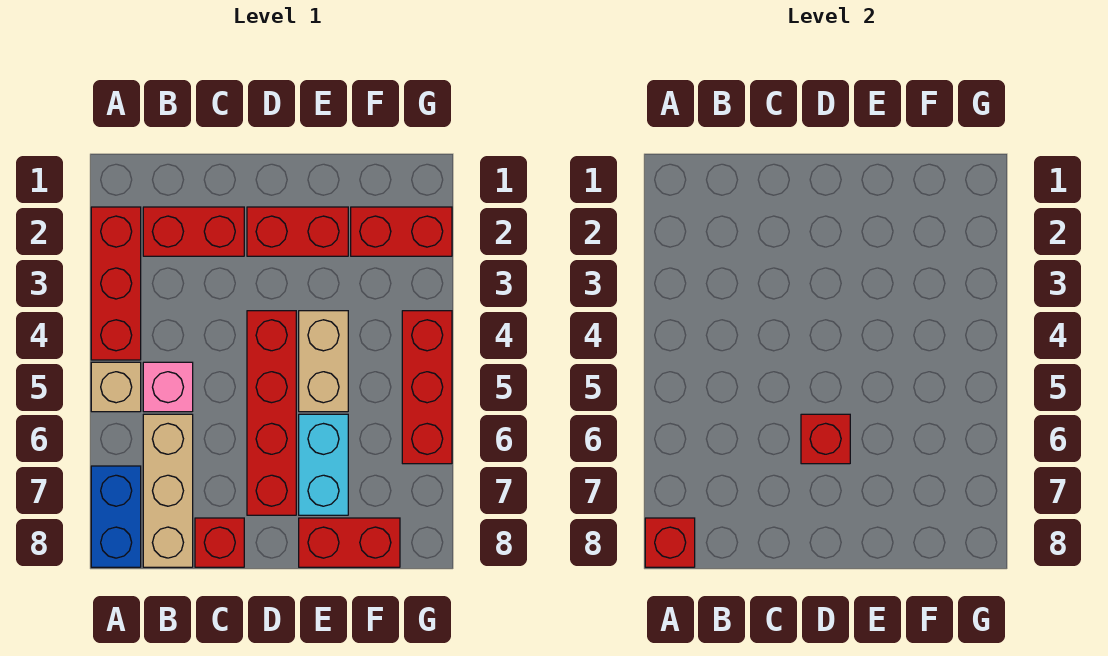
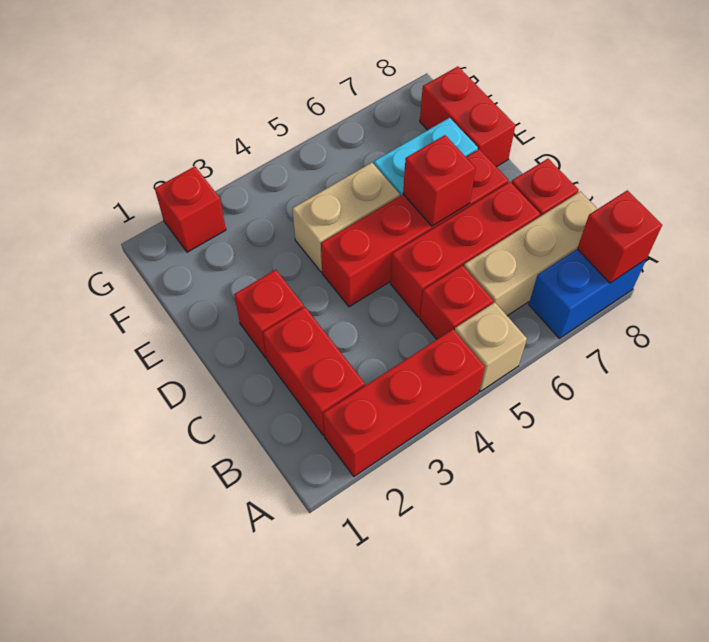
pink 1x1 brick [143,362,193,412] -> red 1x1 brick [420,265,493,339]
red 1x2 brick [247,207,348,256] -> red 1x1 brick [234,270,304,358]
red 1x2 brick [351,207,452,256] -> red 1x1 brick [155,166,226,252]
red 1x3 brick [402,311,452,464] -> red 1x3 brick moved to [390,182,540,317]

